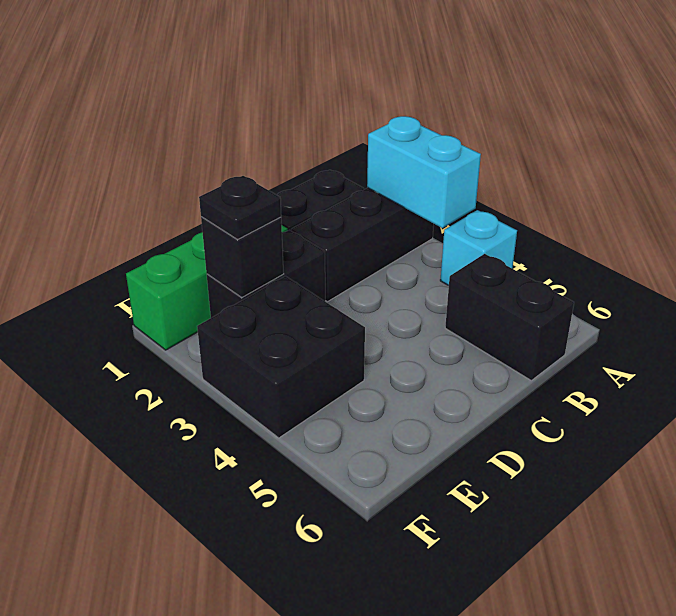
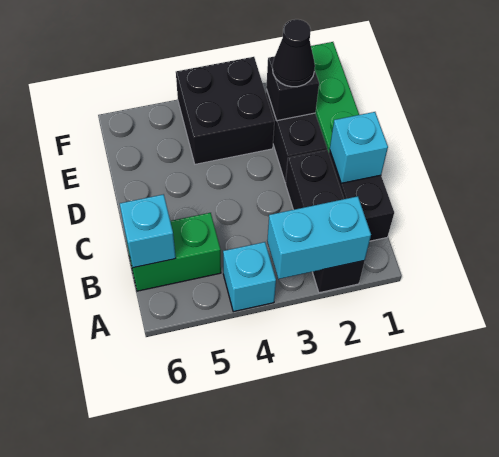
black 1x2 brick [445,254,574,380] -> green 1x2 brick [126,213,221,291]
none -> cyan 1x1 brick [120,194,176,268]
none -> cyan 1x1 brick [330,112,388,183]
black 1x1 plate [199,176,281,240] -> black 1x1 cone [273,19,315,87]

